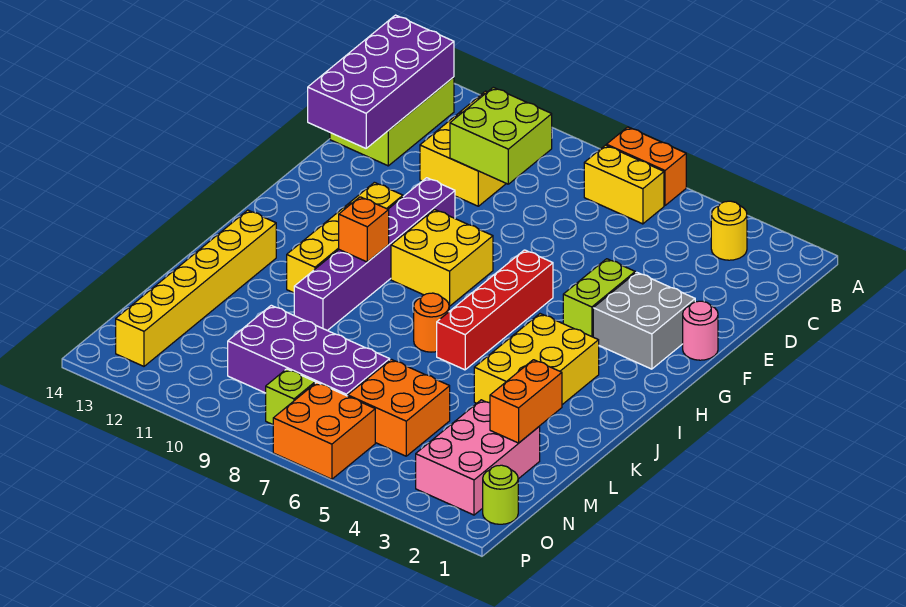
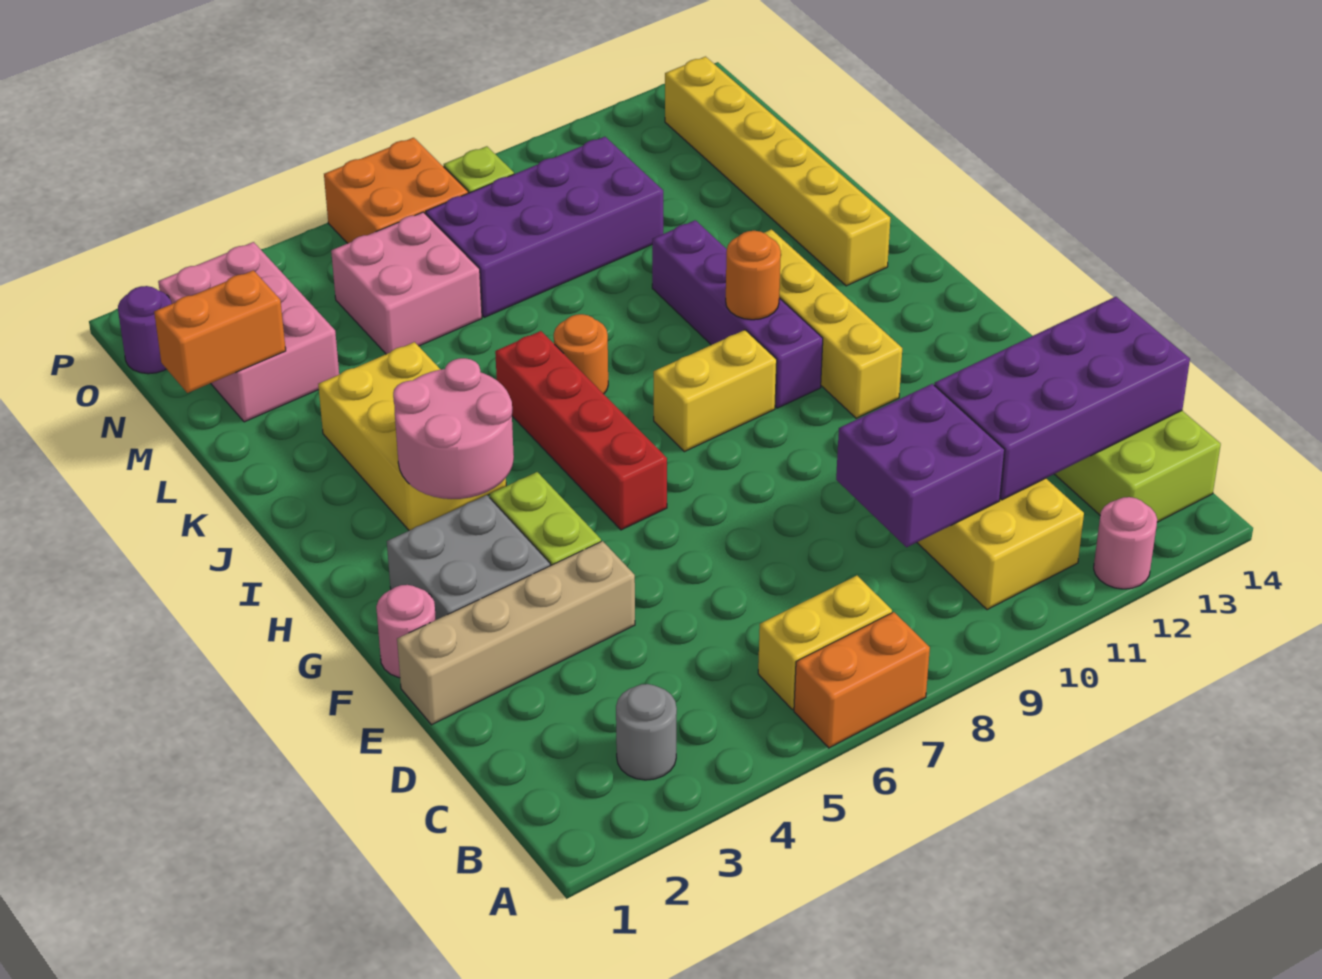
none -> pink 1x1 round brick [1094,497,1157,589]
yellow 1x1 round brick [711,201,747,260] -> grey 1x1 round brick [616,684,677,780]
purple 2x4 brick [308,15,454,148] -> purple 2x4 brick turned to [934,297,1190,500]
lime 2x2 brick [450,87,552,184] -> purple 2x2 brick [836,384,1005,547]
none -> tan 1x4 brick [397,541,635,725]
purple 1x6 brick [294,178,455,331] -> purple 1x4 brick [652,220,823,408]
yellow 2x2 brick [391,210,493,306] -> yellow 1x2 brick [654,330,777,452]
none -> pink 2x2 round brick [393,358,514,499]
orange 1x1 brick [339,197,389,262] -> orange 1x1 round brick [726,231,781,320]
orange 1x2 brick [490,360,562,443] -> orange 1x2 brick turned to [154,270,286,393]
orange 2x2 brick [348,359,450,456] -> pink 2x2 brick [331,212,482,354]
lime 1x1 round brick [483,465,518,524] -> purple 1x1 round brick [118,286,171,374]

